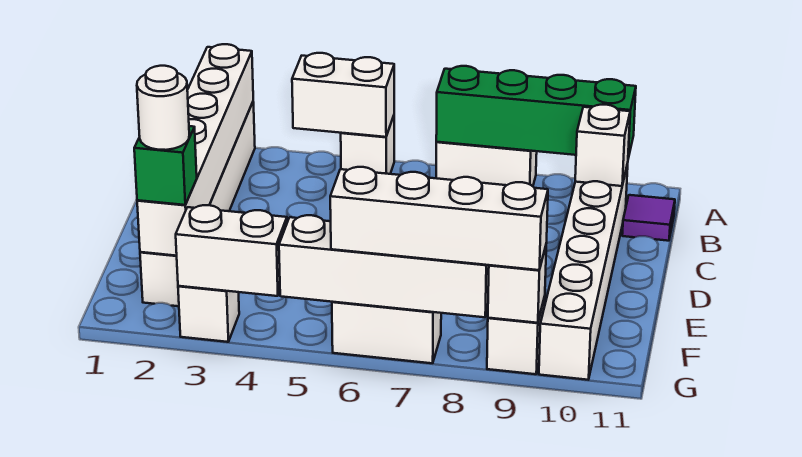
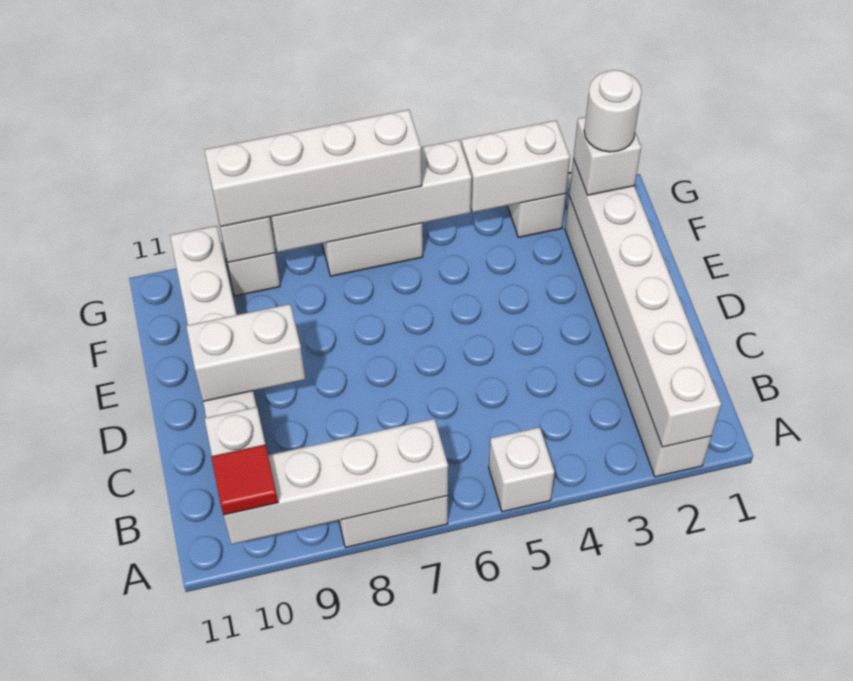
white 1x2 brick [292,53,394,137] -> white 1x2 brick moved to [186,304,305,401]
green 1x4 brick [436,66,636,158] -> white 1x4 brick [224,419,448,544]
none -> red 1x1 tile [211,444,278,515]
purple 1x1 tile [622,195,675,241] -> none
green 1x1 brick [134,126,197,205] -> white 1x1 brick [573,117,641,195]

